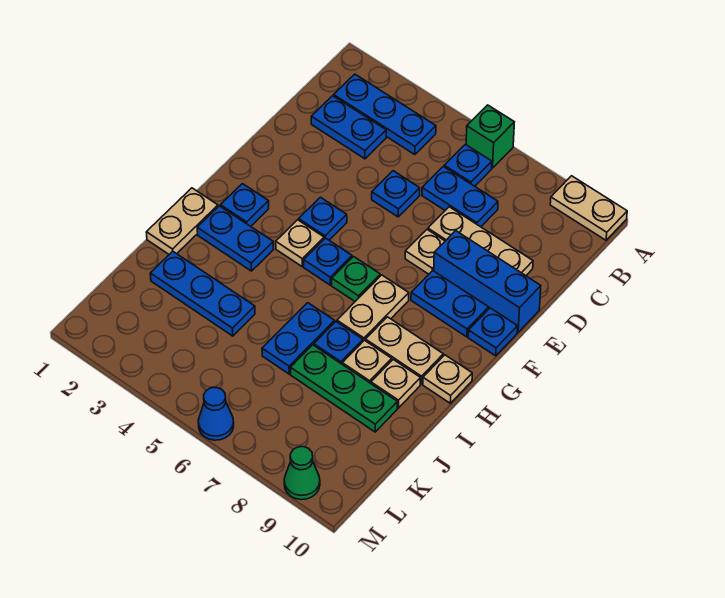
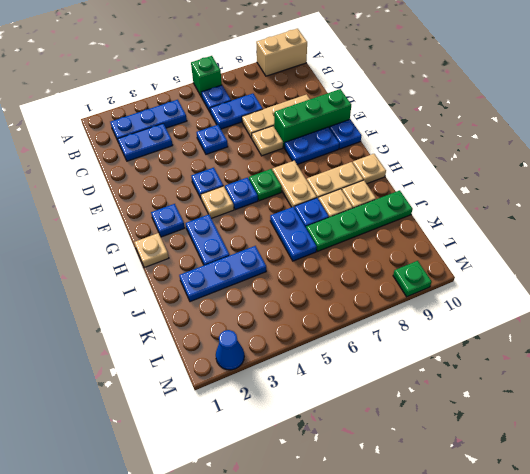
tan 1x2 plate [550,176,627,240] -> tan 1x2 brick [256,29,307,76]
blue 1x3 brick [434,231,541,332] -> green 1x3 brick [274,89,351,147]
tan 1x2 plate [146,188,218,254] -> tan 1x1 plate [134,233,169,268]
blue 1x2 plate [197,206,274,271] -> blue 1x2 plate turned to [186,214,230,265]
green 1x3 plate [290,345,397,432] -> green 1x4 plate [306,190,413,251]
blue 1x1 cone [198,387,234,440] -> blue 1x1 cone moved to [216,330,244,370]
green 1x1 cone [284,447,320,500] -> green 1x1 plate [393,261,432,297]

